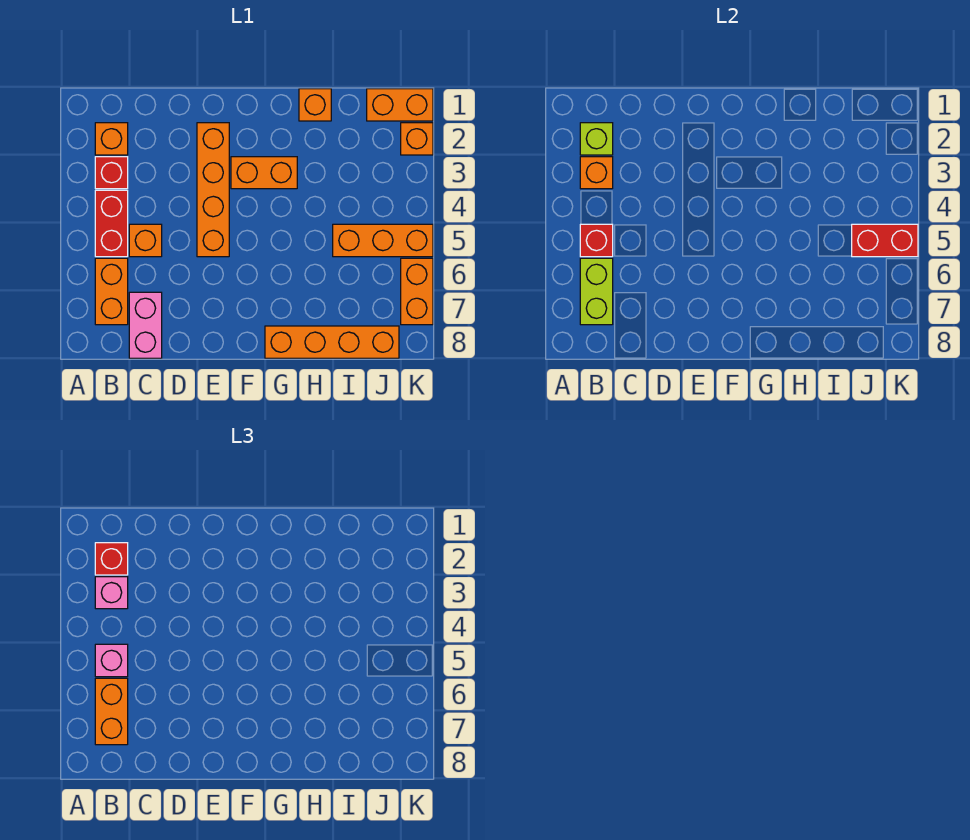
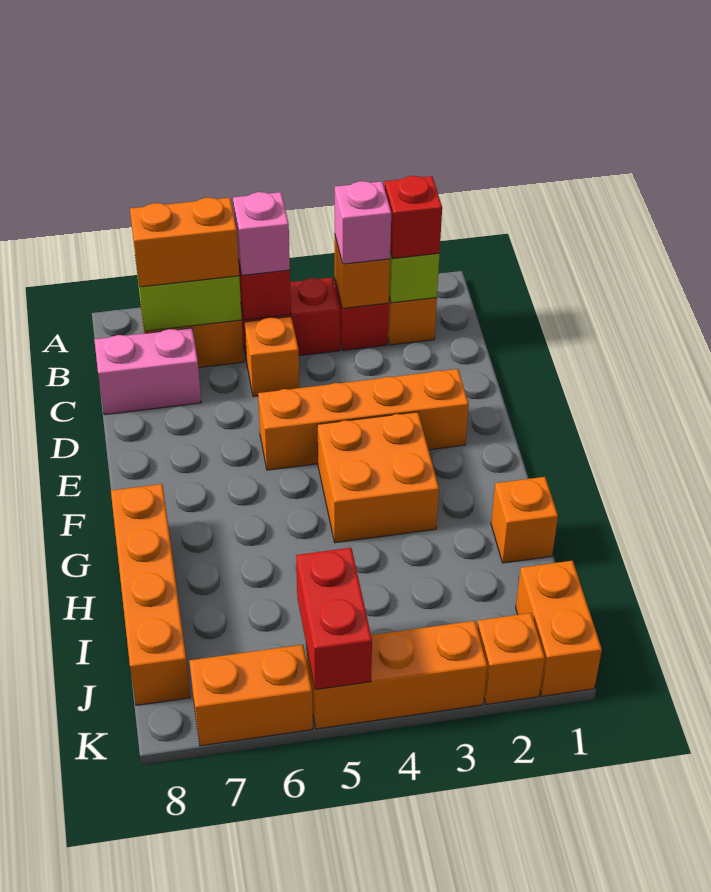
orange 1x2 brick [231,157,297,189] -> orange 2x2 brick [317,412,439,543]
orange 1x3 brick [333,224,433,257] -> orange 1x3 brick turned to [306,621,487,729]

